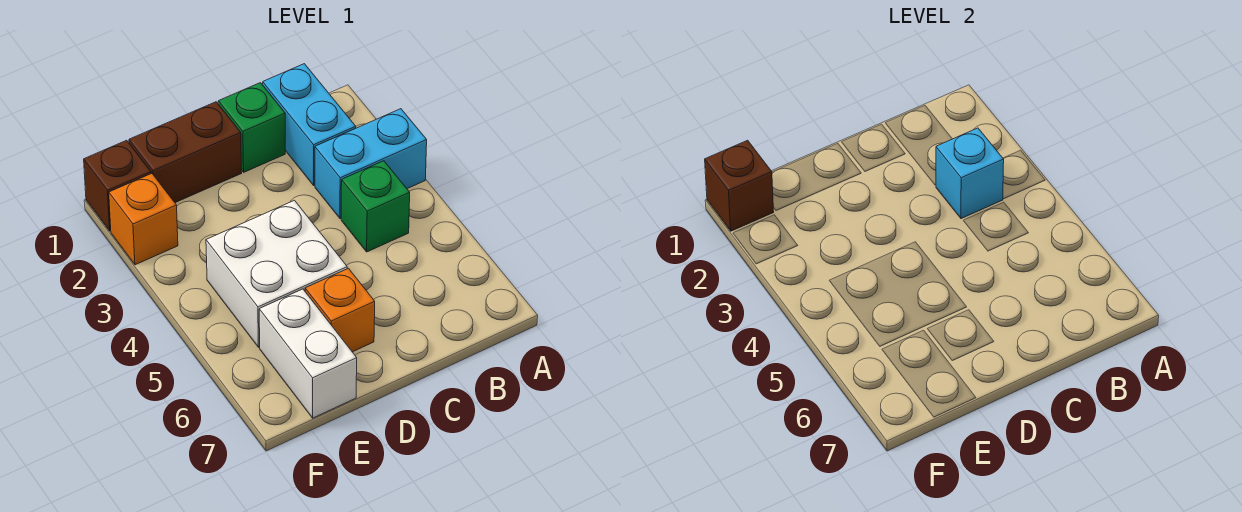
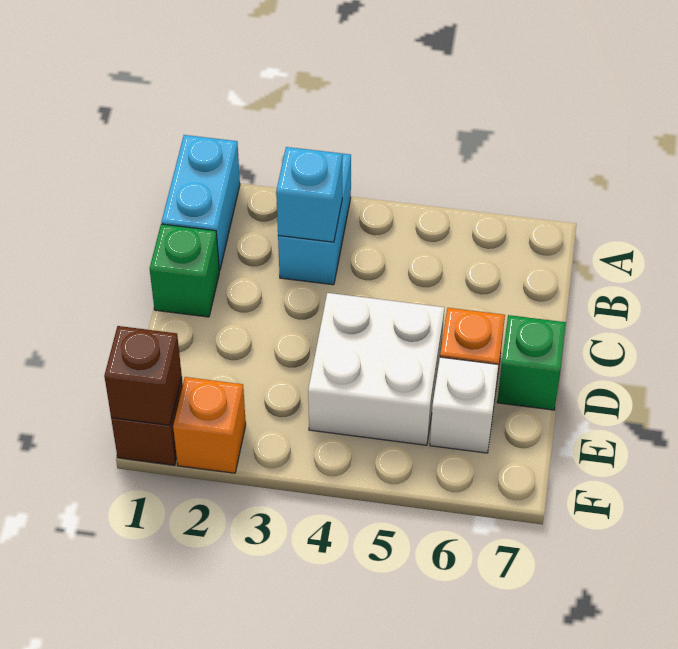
cyan 1x2 brick [263,64,356,185] -> cyan 1x2 brick turned to [162,135,240,271]
green 1x1 brick [341,161,410,252] -> green 1x1 brick moved to [497,315,566,410]
brown 1x2 brick [129,102,242,203] -> none
white 1x2 brick [259,289,357,418] -> white 1x1 brick [430,357,498,453]

